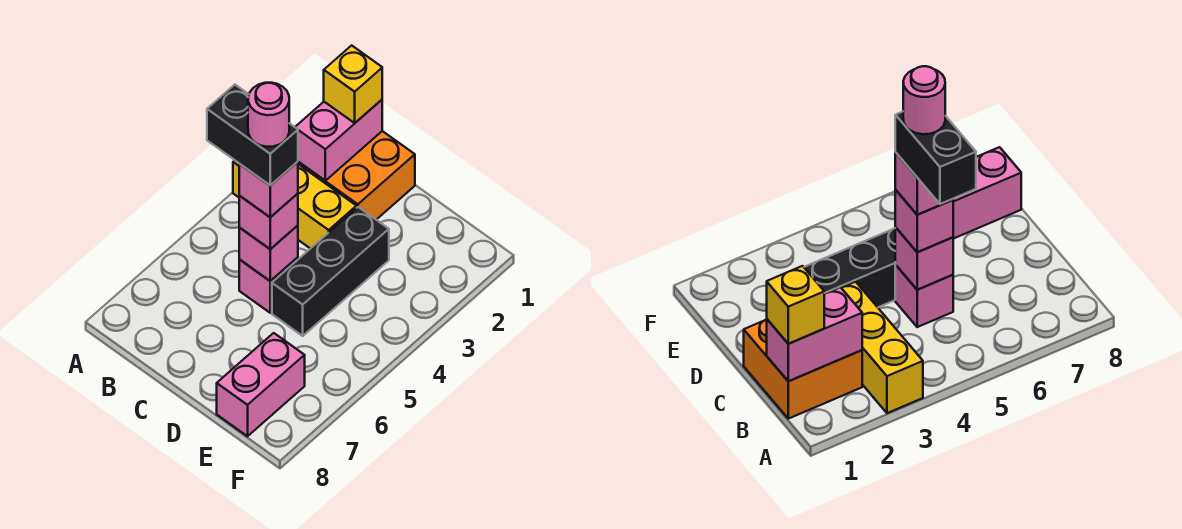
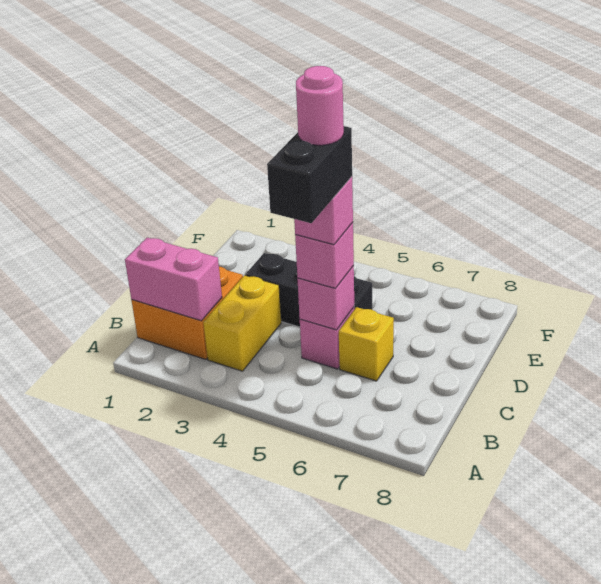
yellow 1x3 brick [233,160,356,249] -> yellow 1x2 brick [203,275,281,371]
yellow 1x1 brick [324,45,382,123] -> yellow 1x1 brick moved to [339,307,394,381]
pink 1x2 brick [217,333,305,436] -> none

